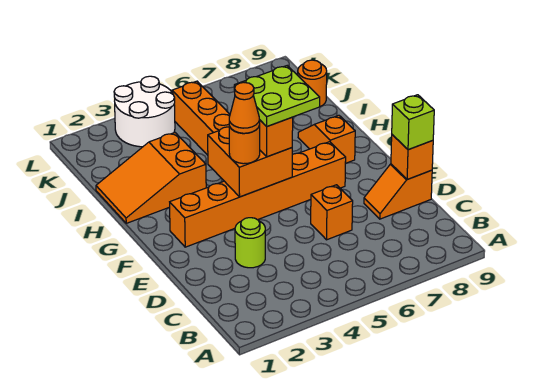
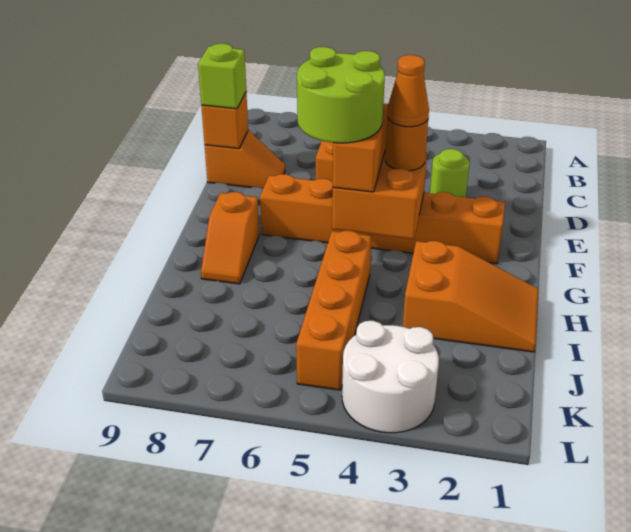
lime 2x2 plate [234,66,320,127] -> lime 2x2 round brick [297,47,385,143]
orange 1x1 round brick [298,60,327,106] -> none

